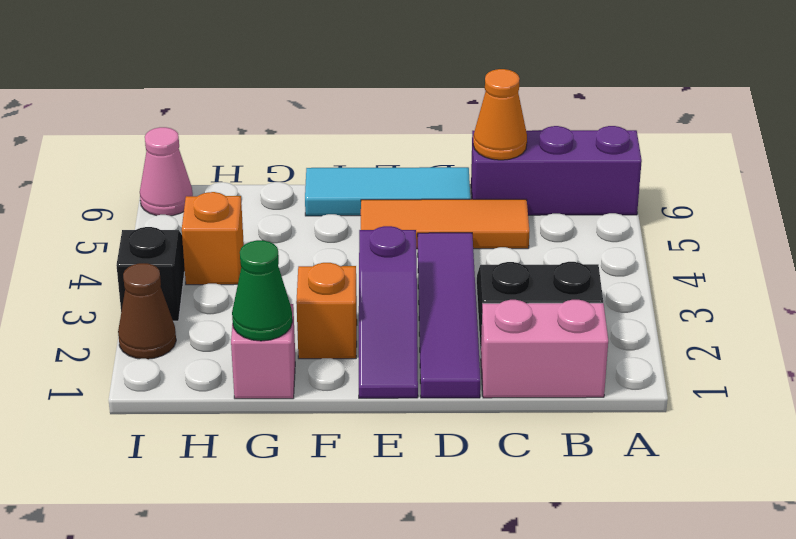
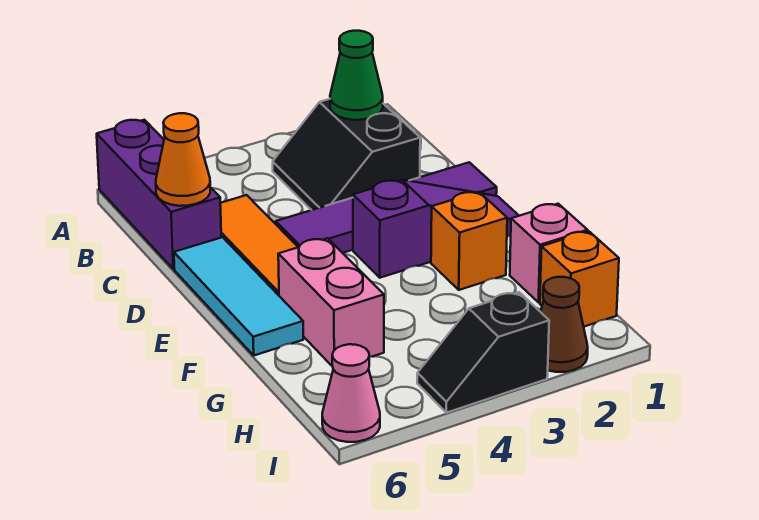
pink 1x2 brick [481,300,608,398] -> pink 1x2 brick moved to [278,238,384,366]
green 1x1 cone [232,240,292,341] -> green 1x1 cone moved to [330,31,383,120]
orange 1x1 brick [182,192,244,285] -> orange 1x1 brick moved to [540,231,619,327]

